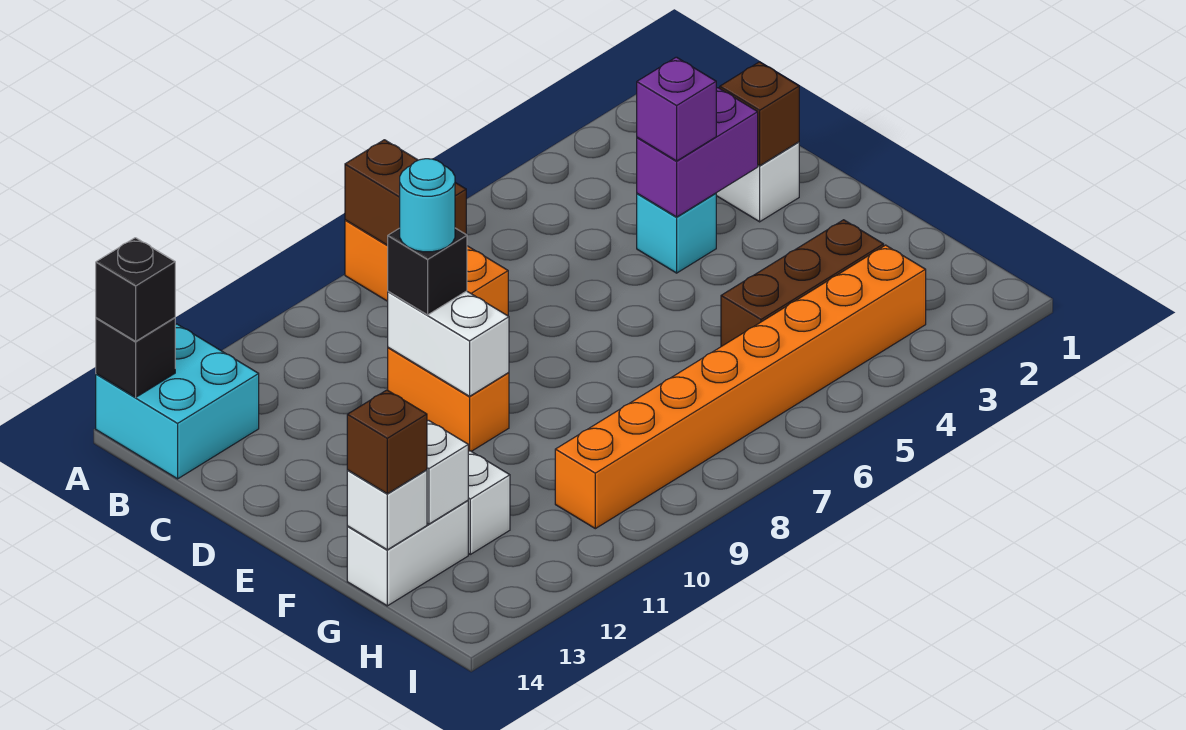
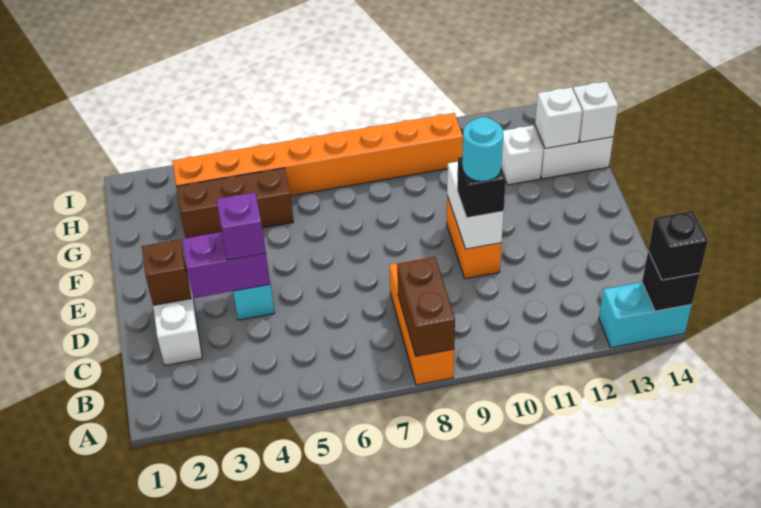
cyan 2x2 brick [96,324,259,479] -> cyan 1x2 brick [599,282,692,348]
brown 1x1 brick [347,390,427,494] -> none

